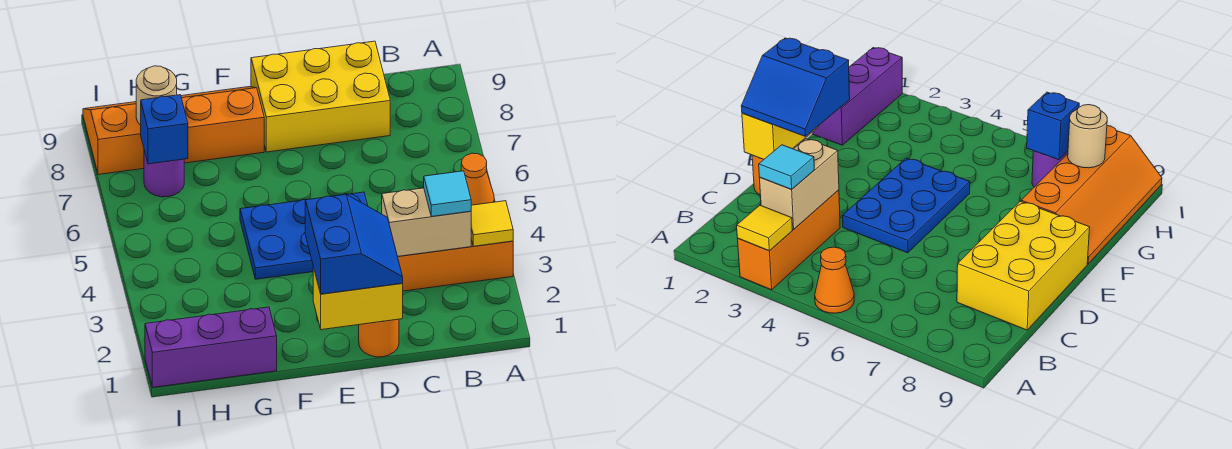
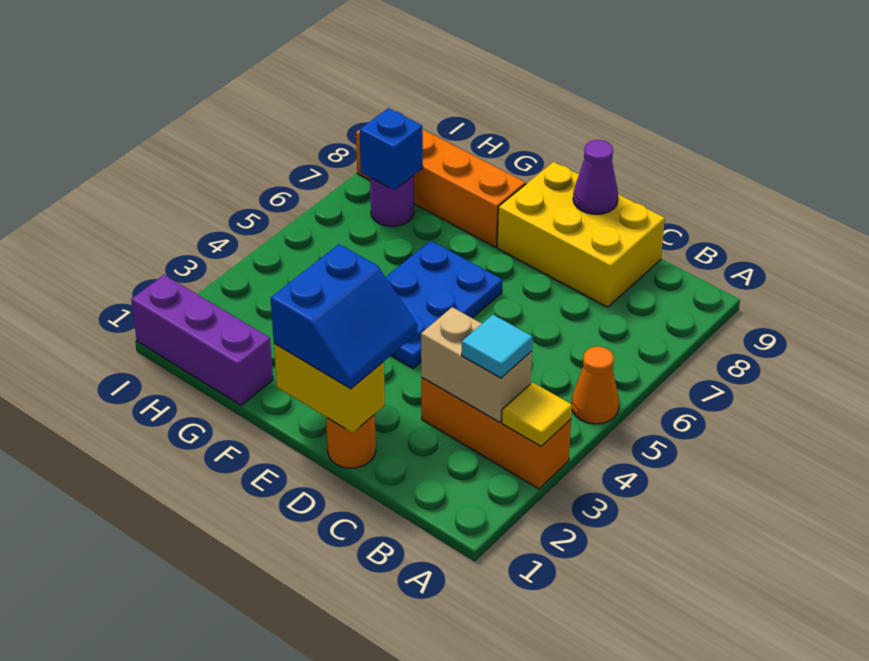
blue 2x3 plate [240,192,368,279] -> blue 2x3 plate turned to [386,241,502,368]
none -> purple 1x1 cone [573,140,618,214]
tan 1x1 round brick [136,66,177,125] -> none

